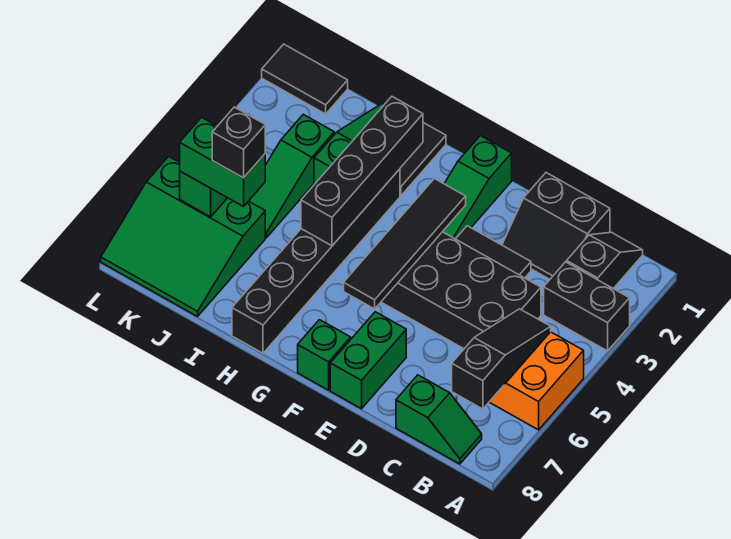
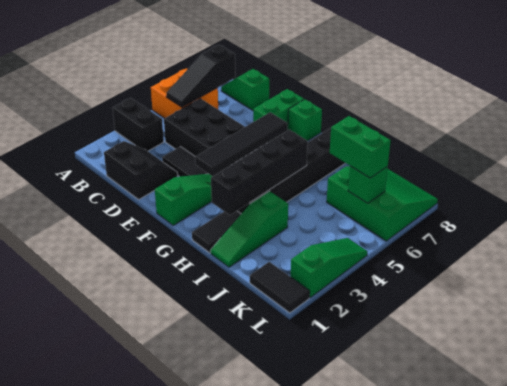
black 1x2 slope [567,232,643,289] -> none
green 1x3 slope [249,114,334,238] -> green 1x3 slope moved to [291,238,368,298]
black 1x1 brick [212,107,265,178] -> none

